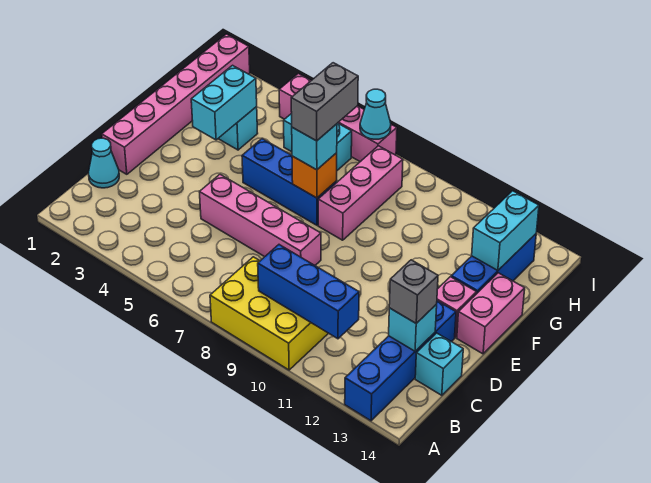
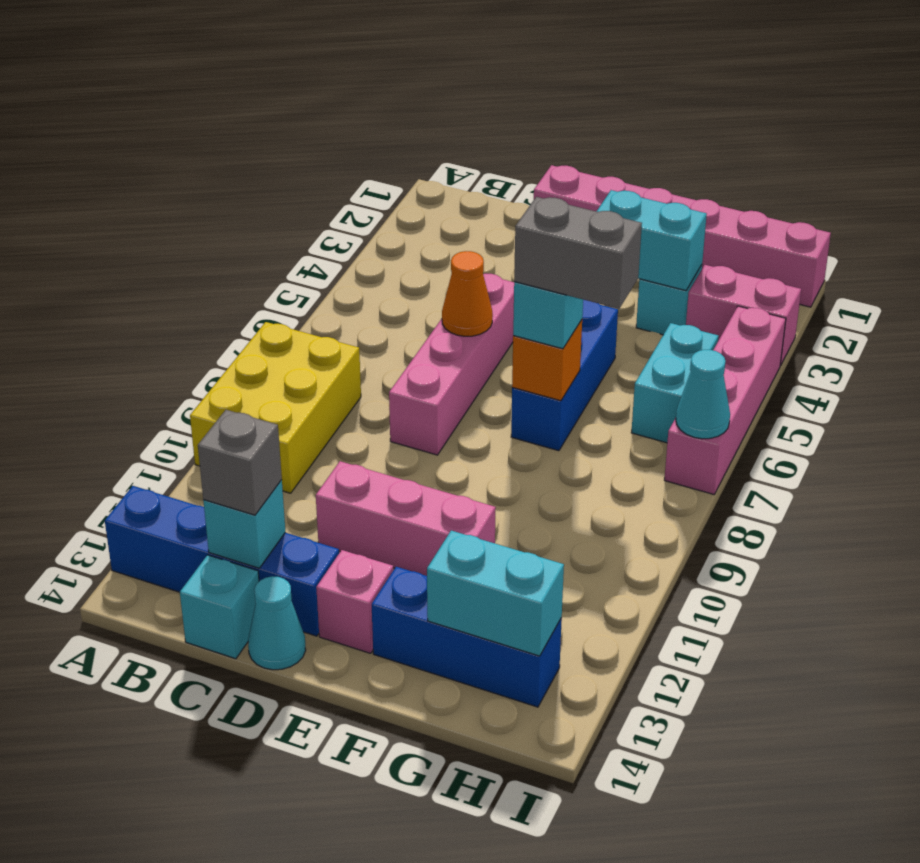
blue 1x3 brick [258,245,359,339] -> none
cyan 1x1 cone [89,138,119,188] -> cyan 1x1 cone moved to [248,576,306,670]
none -> orange 1x1 cone [442,251,493,336]
pink 1x2 brick [457,273,525,354] -> pink 1x2 brick moved to [686,265,801,365]
pink 1x3 brick [318,146,403,240] -> pink 1x3 brick moved to [316,461,496,576]

